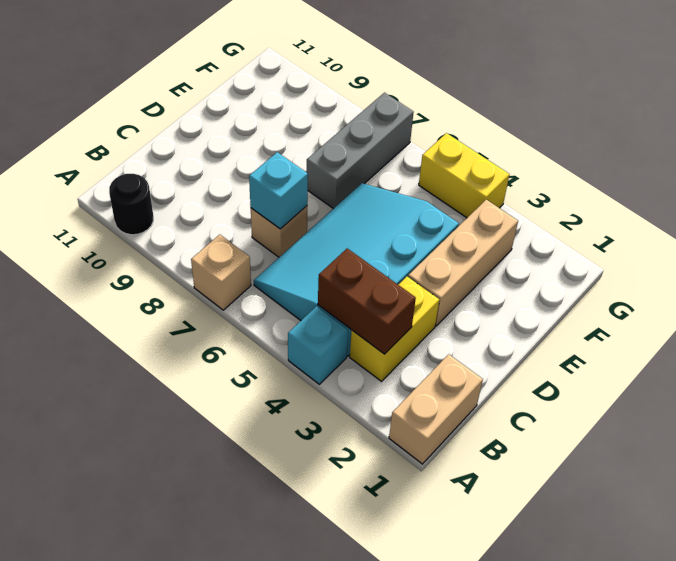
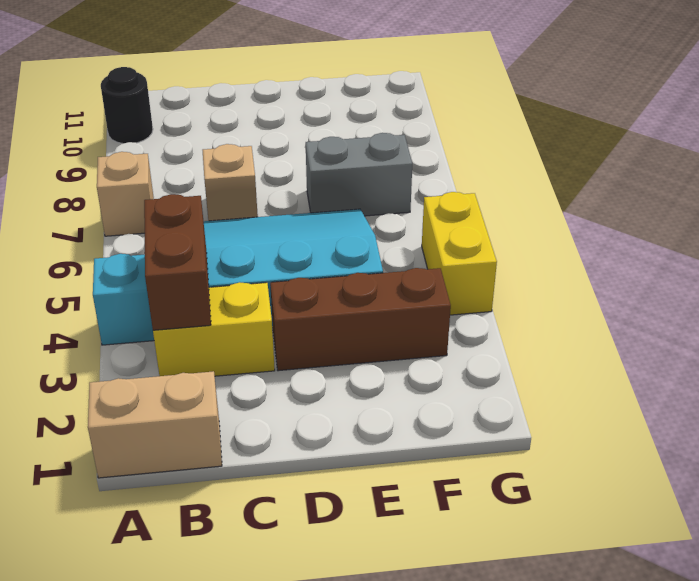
cyan 1x1 brick [249,152,308,229] -> none
tan 1x3 brick [408,200,518,326] -> brown 1x3 brick [270,268,451,371]
grey 1x3 brick [307,93,414,209] -> grey 1x2 brick [306,133,412,216]

